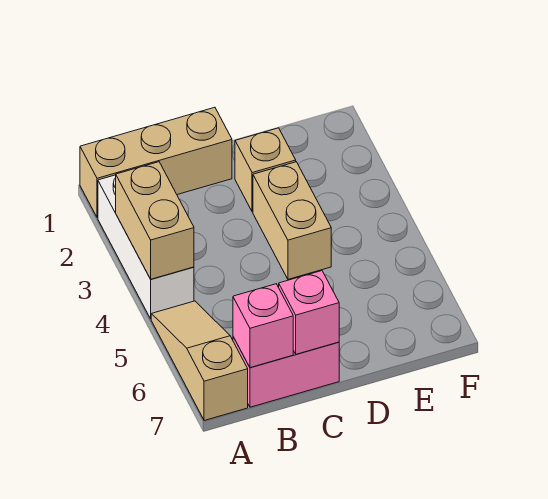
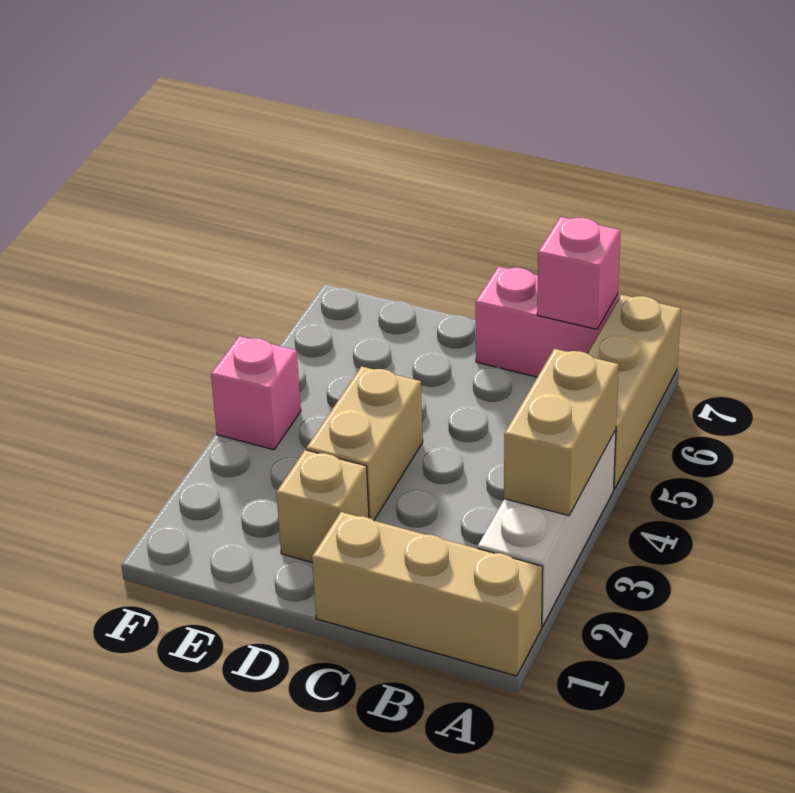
tan 1x3 slope [151,301,248,421] -> tan 1x3 brick [587,295,681,489]
pink 1x1 brick [279,271,339,354] -> pink 1x1 brick moved to [211,336,301,450]

